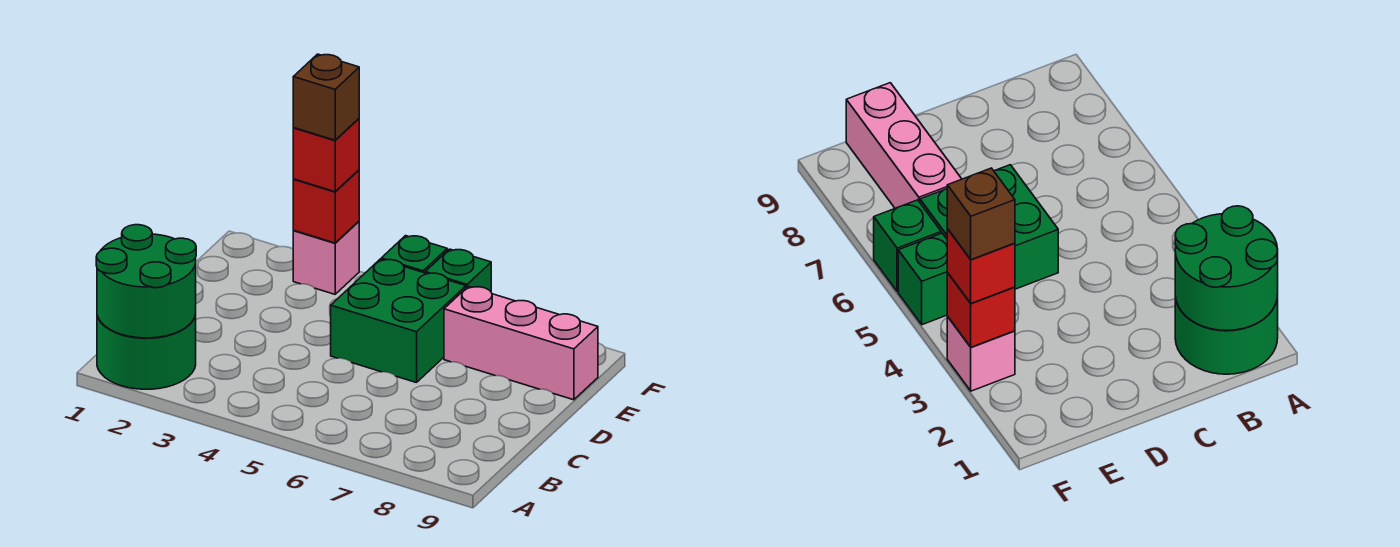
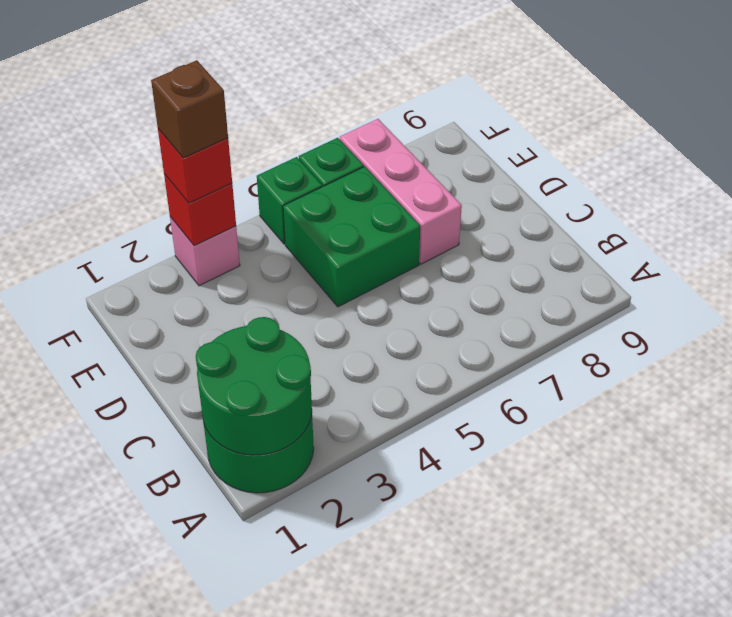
pink 1x3 brick [444,286,598,400] -> pink 1x3 brick turned to [340,119,462,264]

